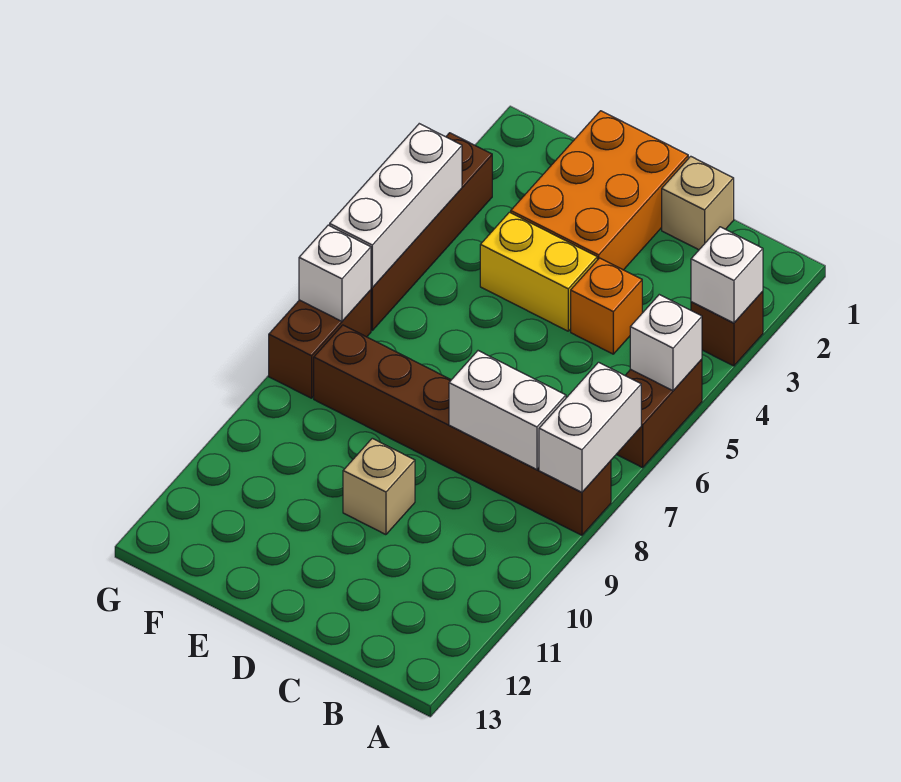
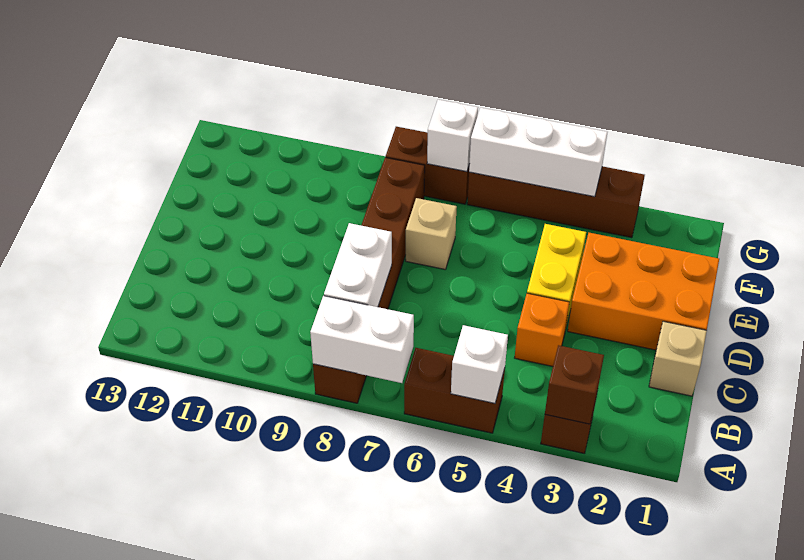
white 1x1 brick [691,227,763,323] -> brown 1x1 brick [545,345,604,424]
tan 1x1 brick [343,438,415,535] -> tan 1x1 brick moved to [406,198,457,269]

